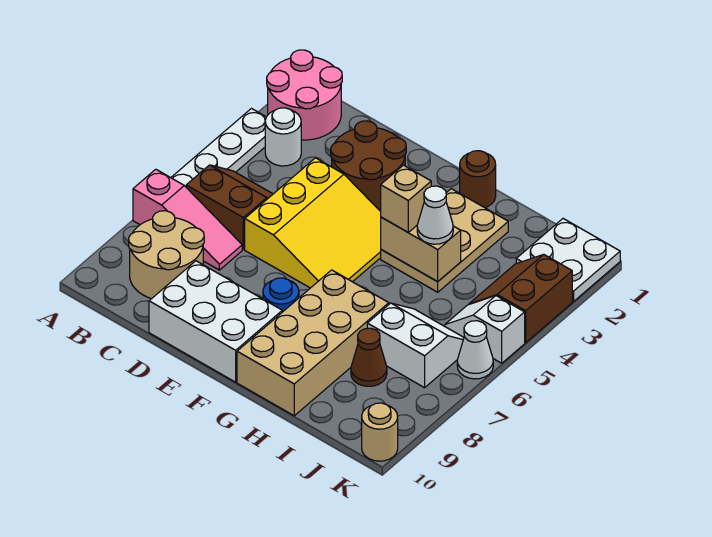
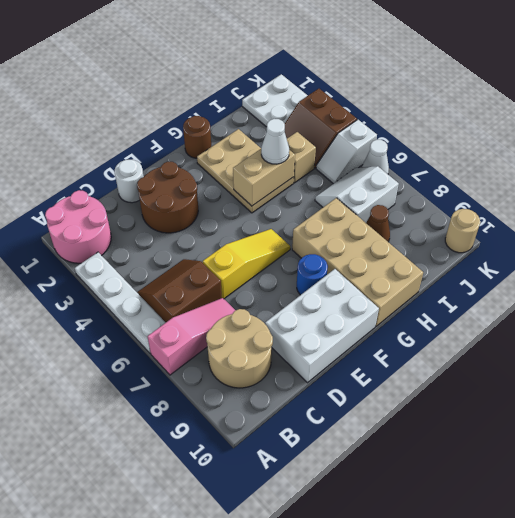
white 1x1 round brick [265,108,301,166] -> white 1x1 round brick moved to [114,160,144,203]
yellow 3x3 slope [245,158,381,288] -> yellow 1x3 slope [203,229,290,299]
tan 1x1 brick [381,165,431,232] -> tan 1x1 brick moved to [287,132,316,183]

